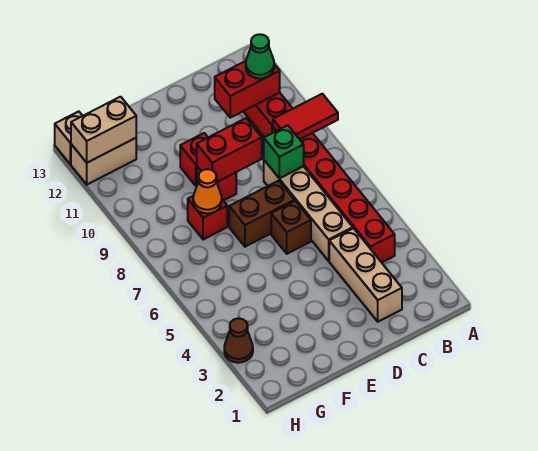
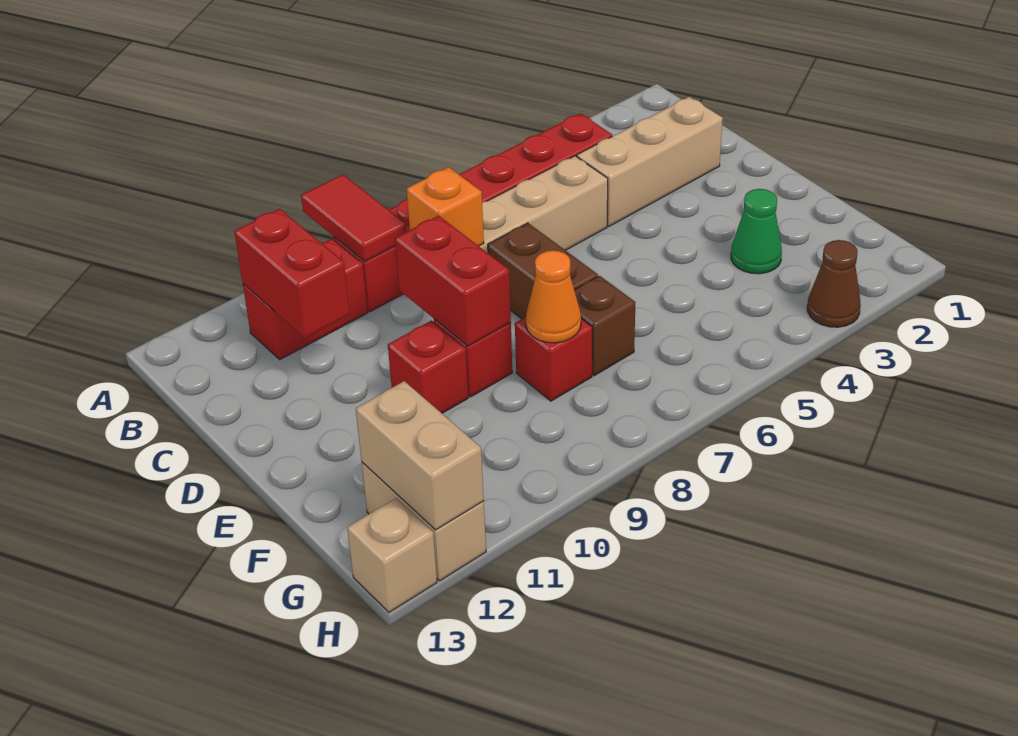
green 1x1 cone [246,34,274,78] -> green 1x1 cone moved to [731,189,782,274]
green 1x1 brick [264,125,304,178] -> orange 1x1 brick [407,167,484,246]
brown 1x1 brick [271,201,311,254] -> brown 1x1 brick moved to [574,276,636,376]

